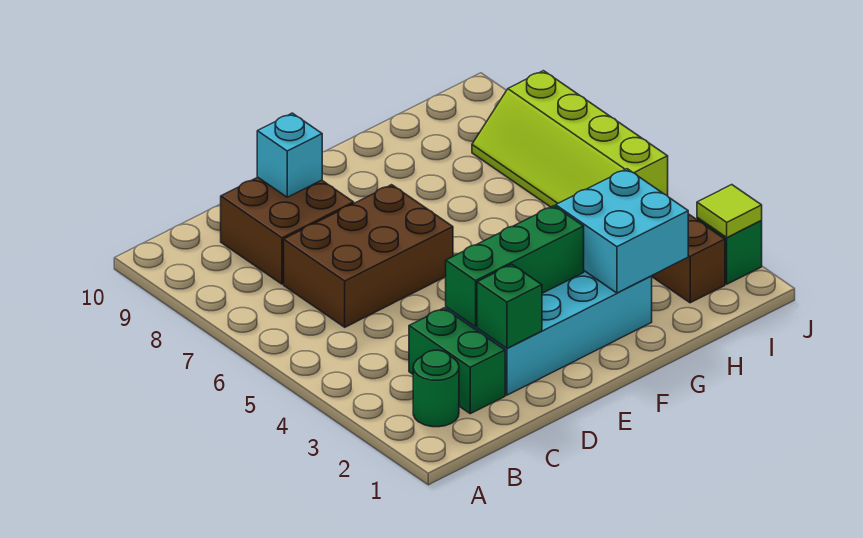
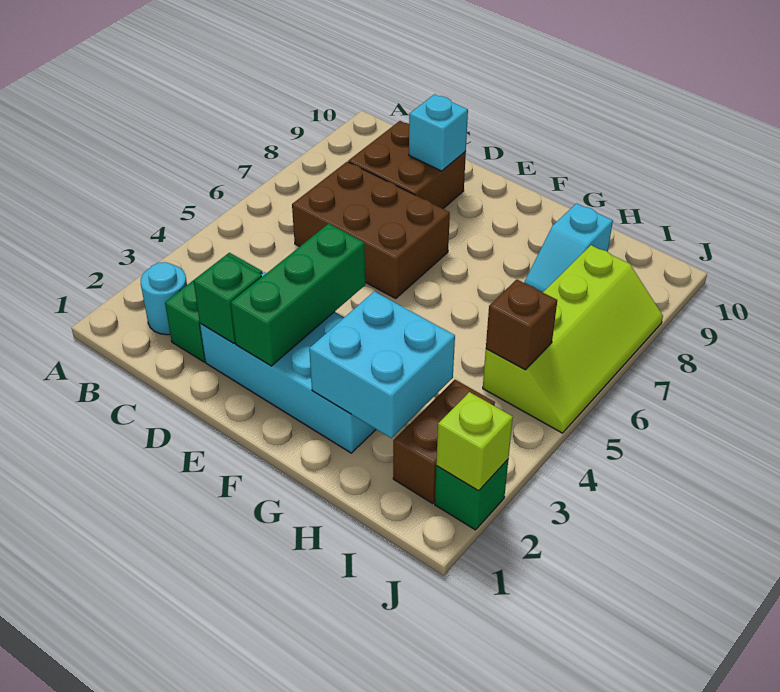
green 1x1 round brick [413,350,459,427] -> cyan 1x1 round brick [141,262,187,335]
green 1x3 brick [446,206,584,327] -> green 1x3 brick turned to [231,224,365,366]
none -> cyan 1x2 slope [524,203,613,292]
lime 2x4 slope [472,71,668,207] -> lime 2x4 slope turned to [483,245,663,433]
none -> brown 1x1 brick [486,280,557,370]
lime 1x1 tile [697,185,762,237] -> lime 1x1 brick [436,392,513,491]

